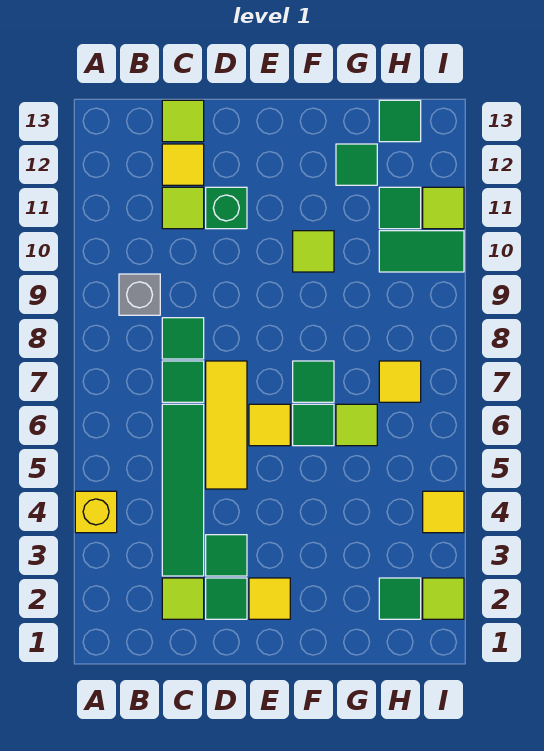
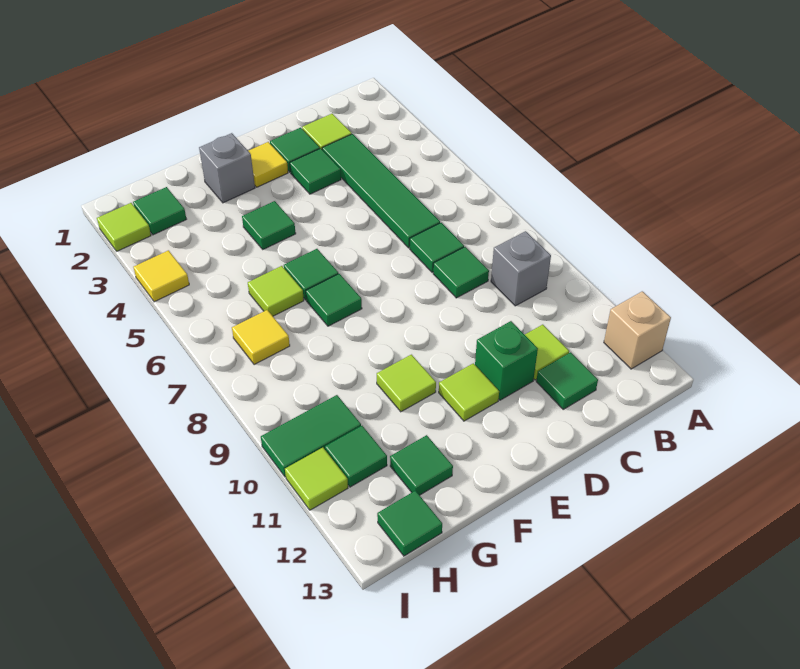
yellow 1x1 brick [75,491,117,533] -> none
none -> tan 1x1 brick [604,291,671,369]
yellow 1x1 tile [162,144,204,185] -> green 1x1 tile [536,352,598,409]
lime 1x1 tile [162,100,204,142] -> lime 1x1 tile moved to [439,363,499,421]
yellow 1x3 tile [206,361,247,489] -> none
yellow 1x1 tile [249,404,290,446] -> none
none -> grey 1x1 brick [199,133,255,203]
none -> green 1x1 tile [242,201,296,249]

